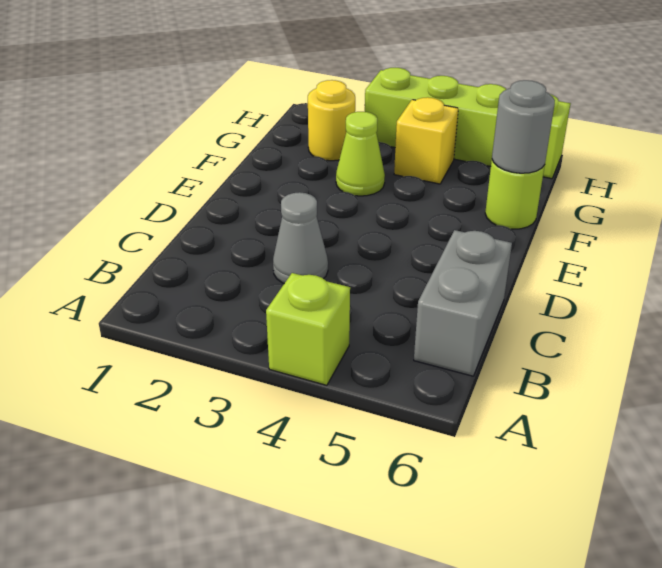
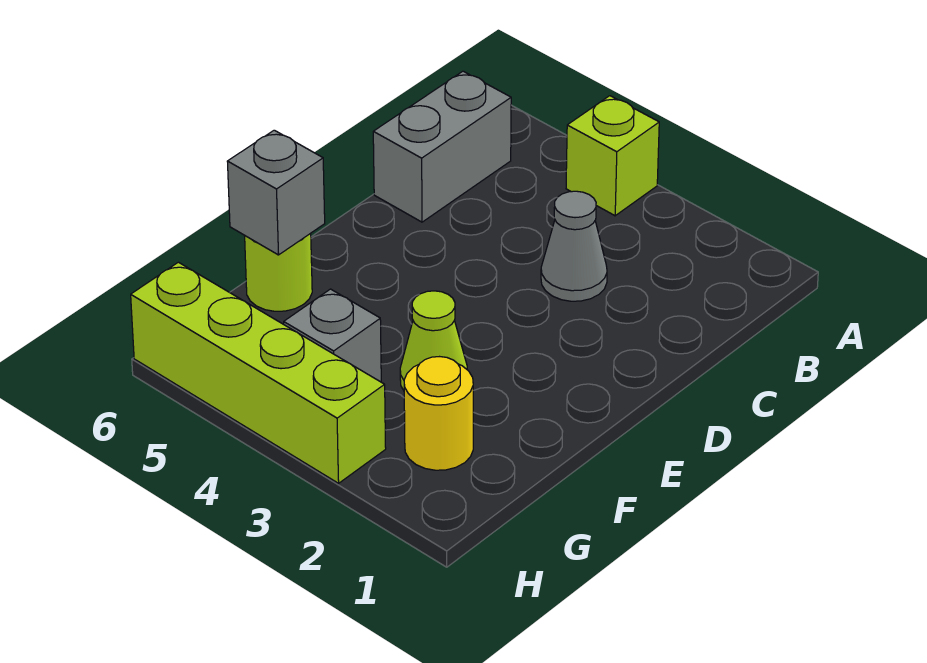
grey 1x1 round brick [492,80,555,173] -> grey 1x1 brick [227,130,325,255]
yellow 1x1 brick [394,97,458,184] -> grey 1x1 brick [284,289,381,382]

